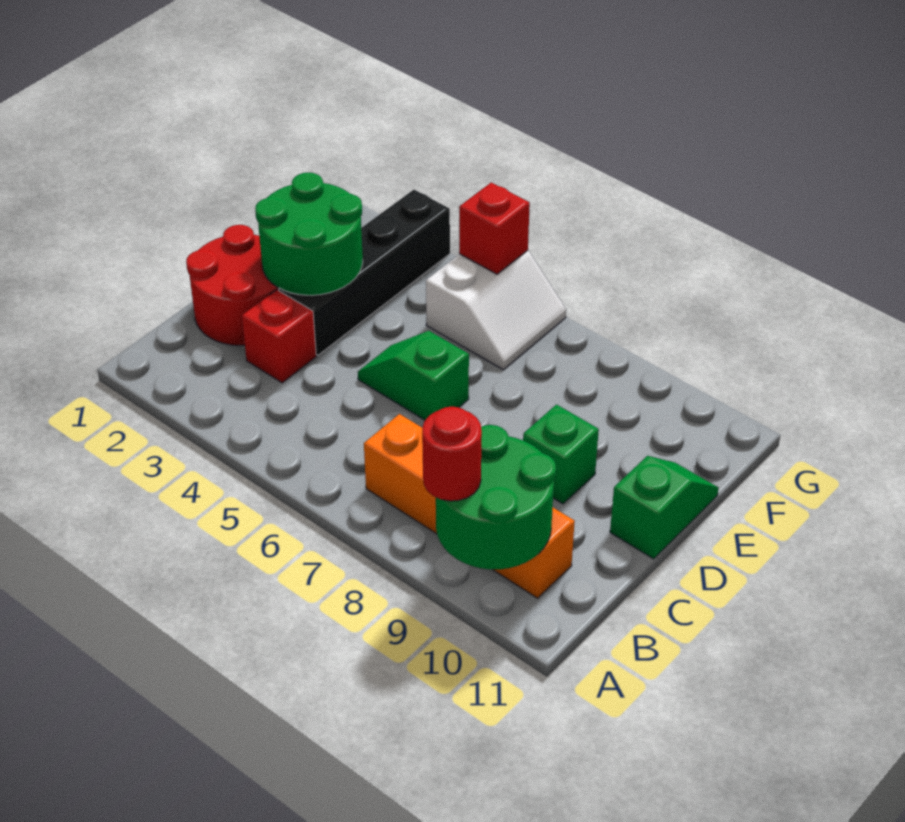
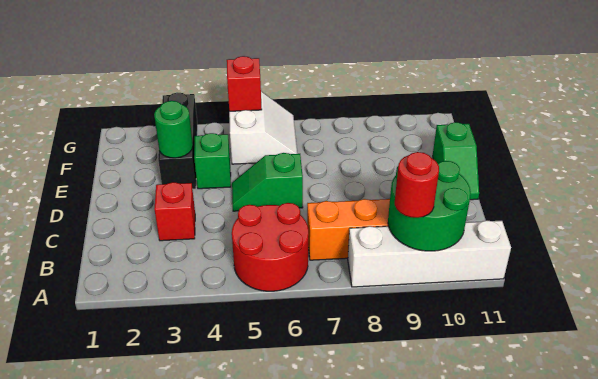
none -> white 1x4 brick [348,220,511,287]
red 2x2 round brick [186,225,279,345] -> red 2x2 round brick moved to [232,203,308,291]
green 2x2 round brick [255,173,363,295] -> green 1x1 round brick [154,101,193,158]
black 1x4 brick [279,190,450,355] -> black 1x3 brick [158,93,197,189]
green 1x1 brick [523,405,599,504] -> green 1x1 brick moved to [194,133,231,189]
green 1x2 slope [610,456,719,559] -> green 1x2 slope turned to [433,122,479,200]

